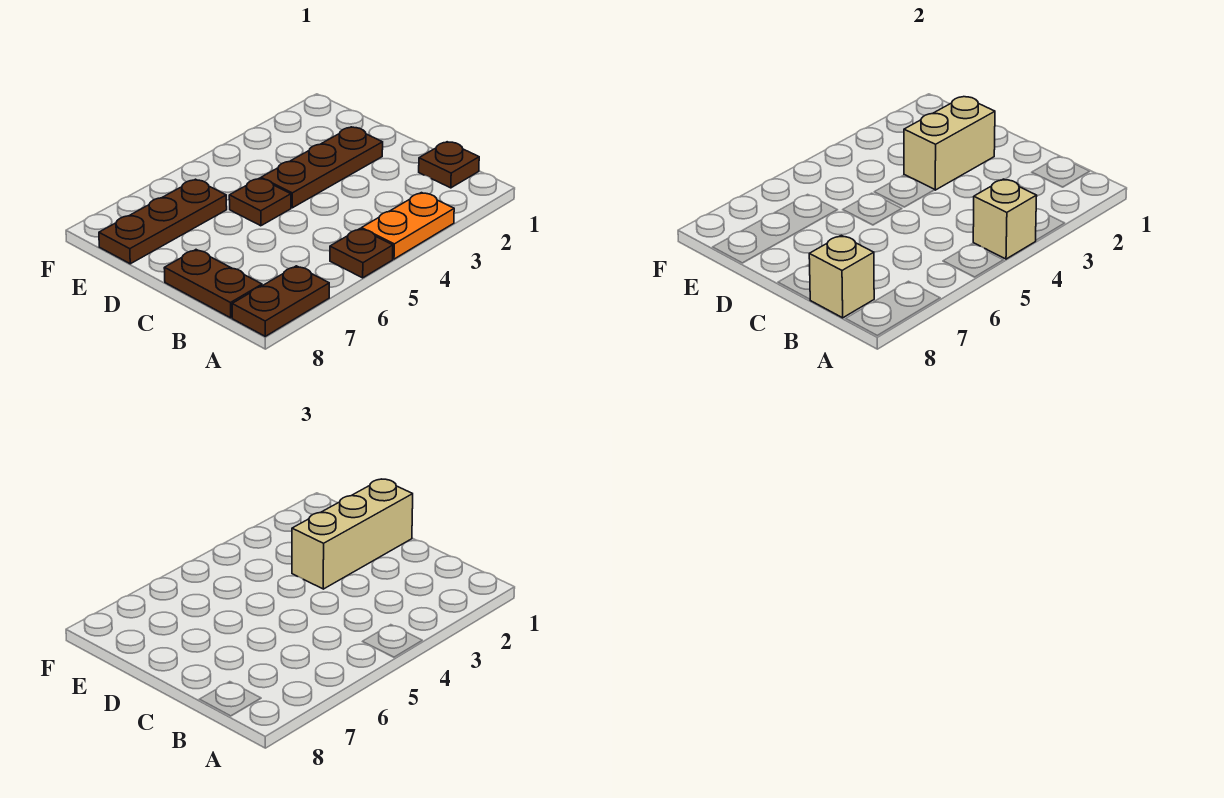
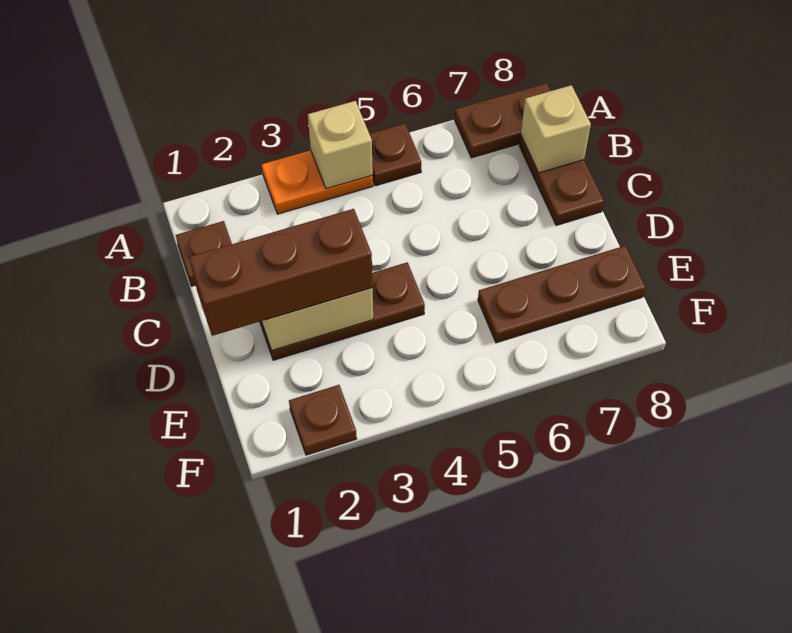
tan 1x3 brick [292,479,413,589] -> brown 1x3 brick [189,209,373,336]
brown 1x1 plate [229,178,291,226] -> brown 1x1 plate moved to [289,385,357,455]

